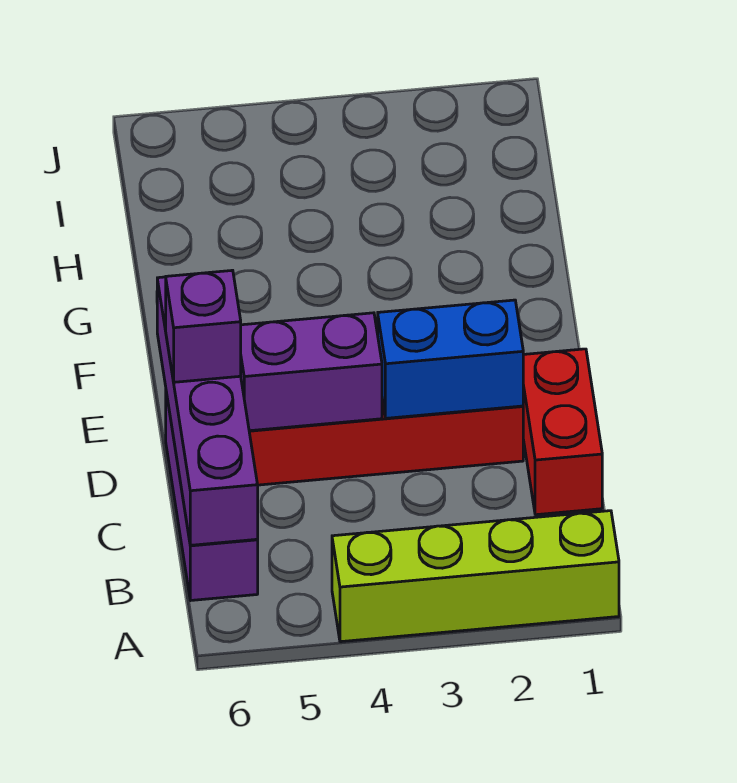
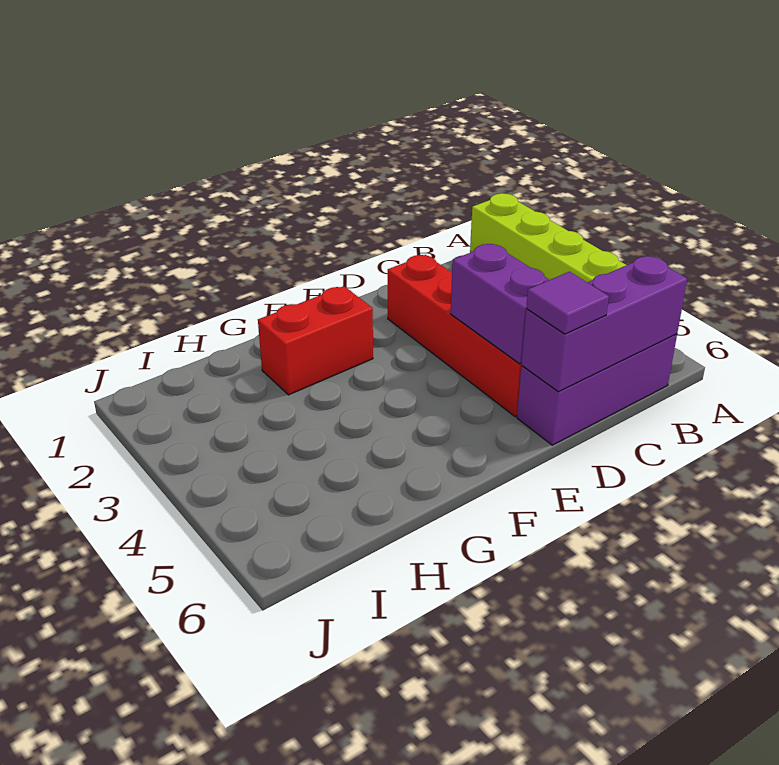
purple 1x4 brick [157,277,258,545] -> purple 1x3 brick [521,256,687,392]
red 1x2 brick [523,349,602,515] -> red 1x2 brick moved to [258,286,373,395]
blue 1x2 brick [378,300,523,418] -> none
purple 1x1 brick [166,270,241,382] -> purple 1x1 tile [526,272,609,334]

